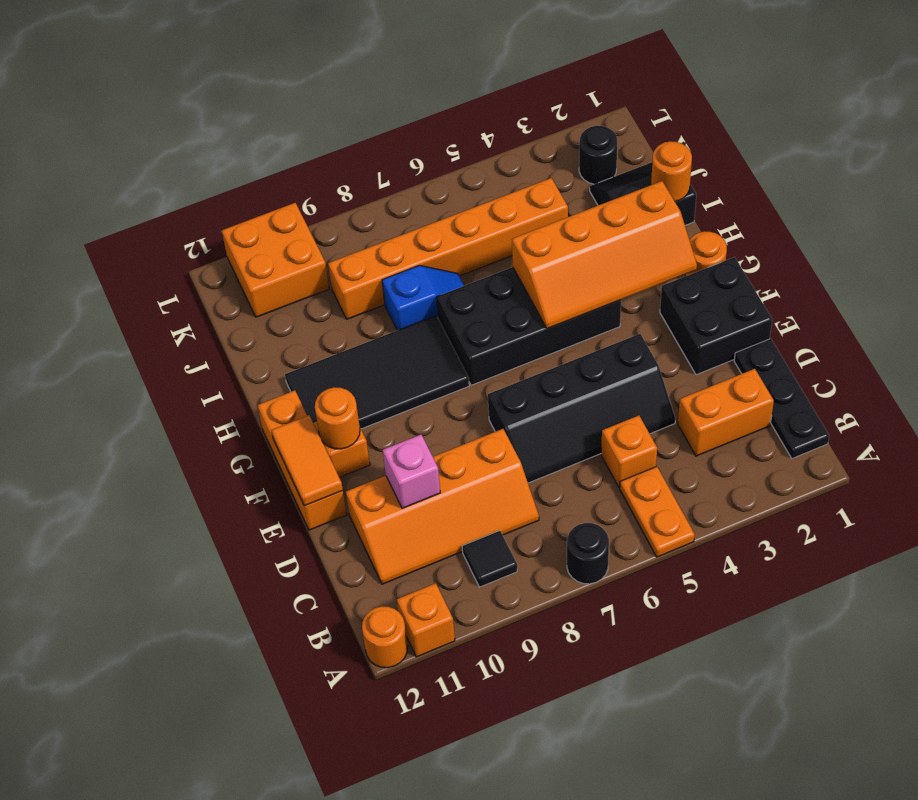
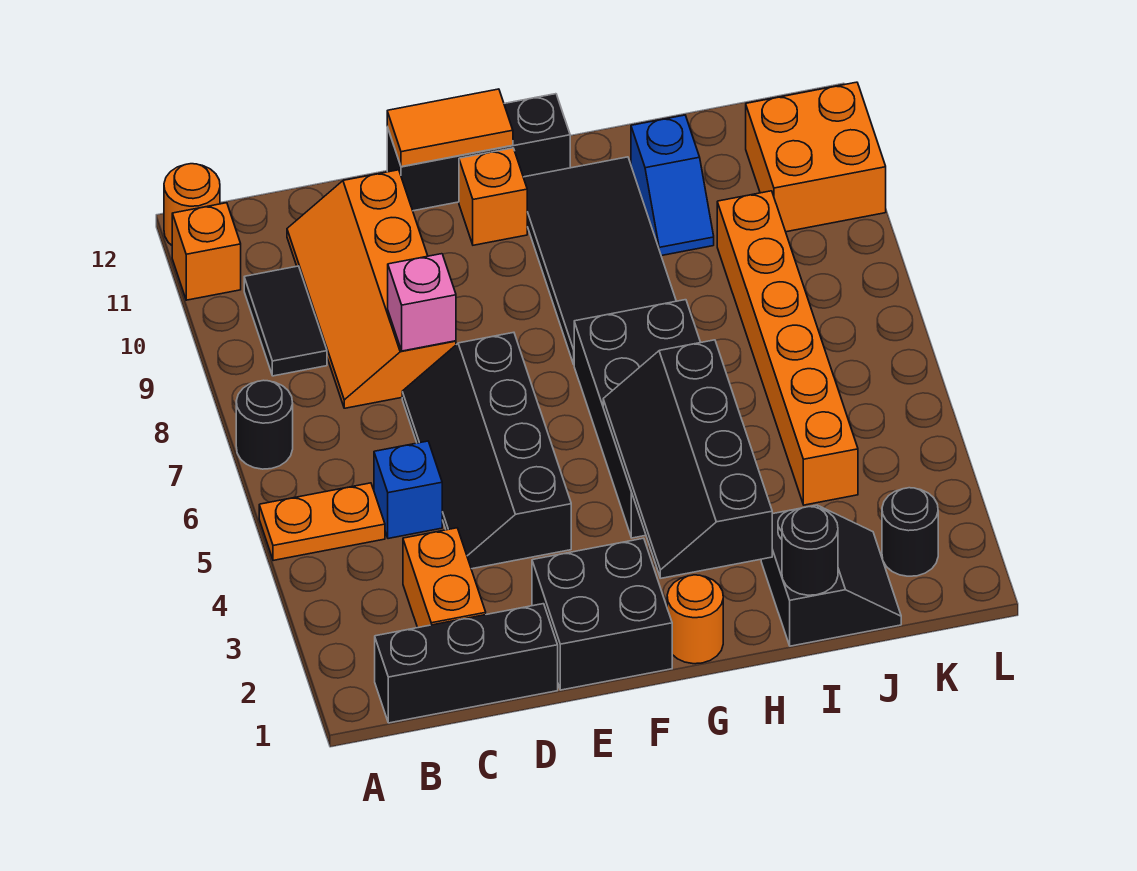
black 1x3 plate [734,339,829,458] -> black 1x3 brick [375,604,558,723]
black 1x1 tile [462,531,517,587] -> black 1x2 tile [244,266,327,376]
orange 1x1 brick [601,416,657,488] -> blue 1x1 brick [374,441,442,539]
pink 1x1 brick [383,435,440,508] -> pink 1x1 brick moved to [388,254,456,351]
orange 1x3 brick [258,390,347,530] -> black 1x3 brick [387,94,570,211]
orange 1x1 round brick [315,387,360,449] -> none
orange 2x4 slope [512,181,697,329] -> black 2x4 slope [603,340,772,578]
orange 1x1 round brick [651,141,692,201] -> black 1x1 round brick [782,507,838,595]
blue 1x2 slope [382,266,464,330] -> blue 1x2 slope moved to [631,115,714,256]

